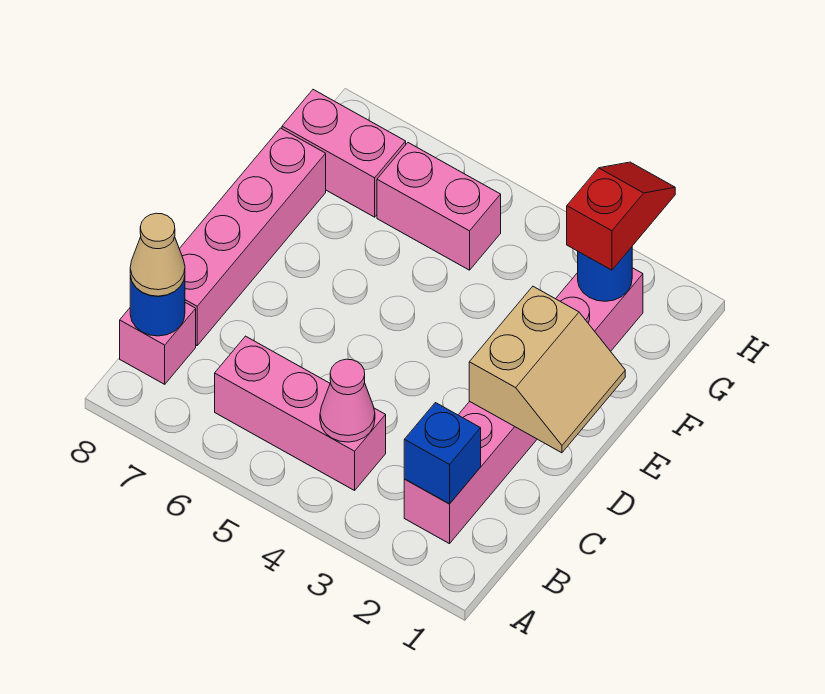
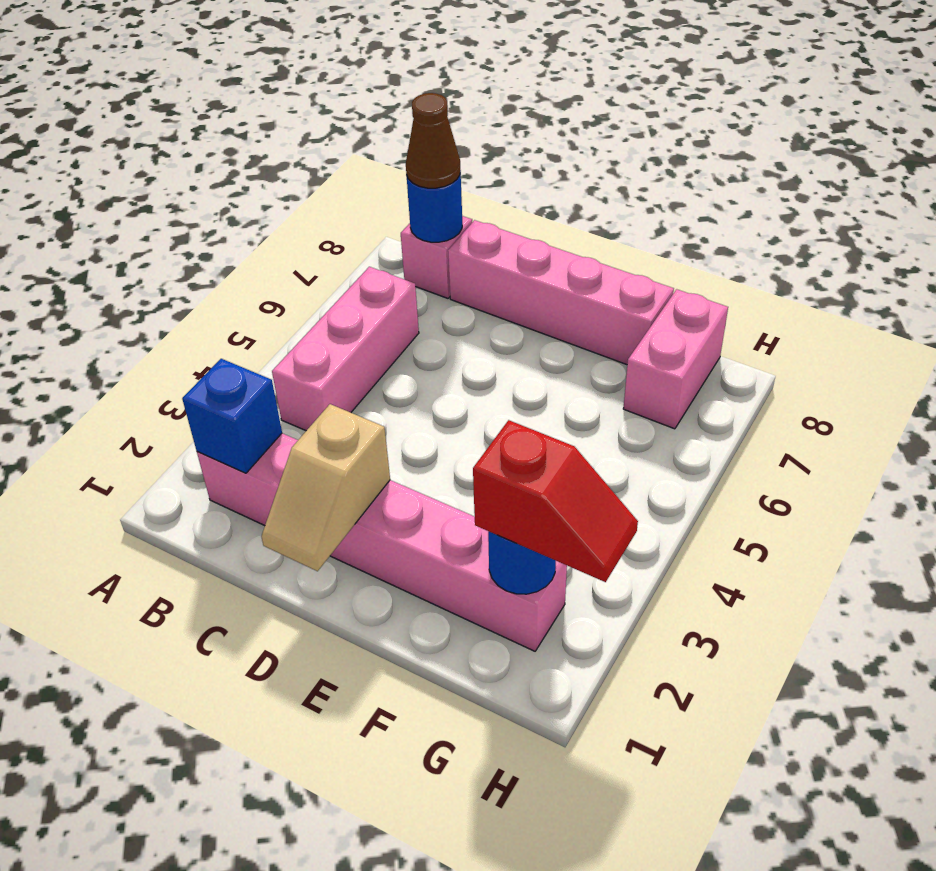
pink 1x1 cone [320,359,375,442] -> none
tan 1x1 cone [130,213,185,296] -> brown 1x1 cone [406,93,460,188]
tan 2x2 slope [469,286,625,453] -> tan 1x2 slope [261,404,390,571]
pink 1x2 brick [377,143,501,270] -> none

